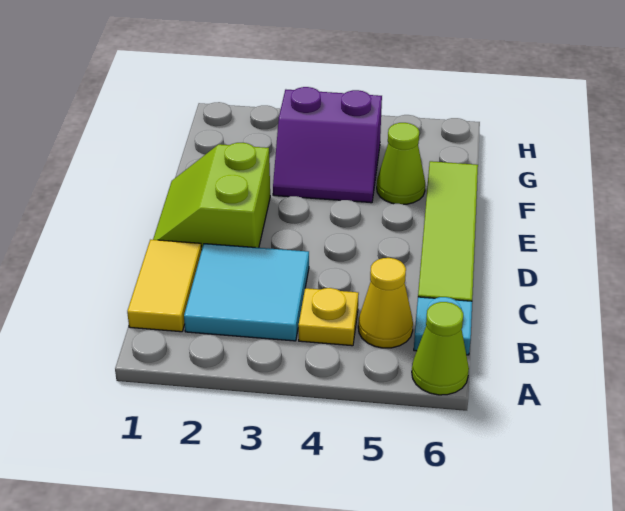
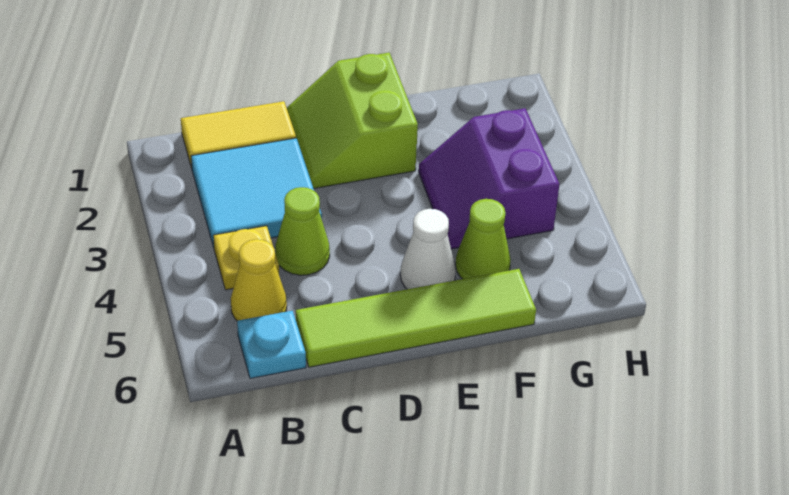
lime 1x1 cone [412,302,469,395] -> lime 1x1 cone moved to [275,187,330,275]
lime 2x2 slope [153,143,270,250] -> lime 2x2 slope turned to [287,53,418,189]
none -> white 1x1 cone [400,209,456,289]

